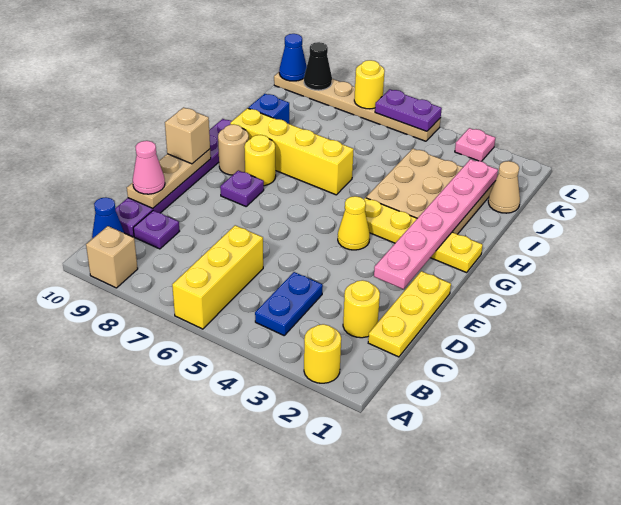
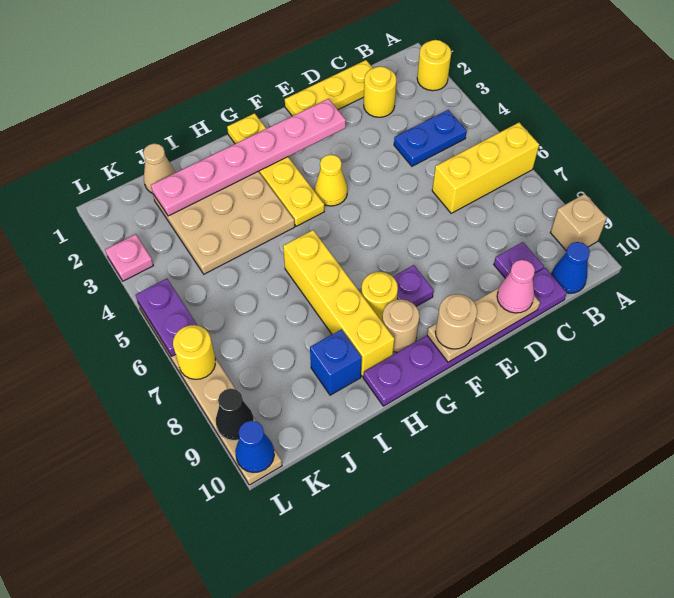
tan 1x1 brick [165,107,210,164] -> tan 1x1 round brick [435,294,477,349]

